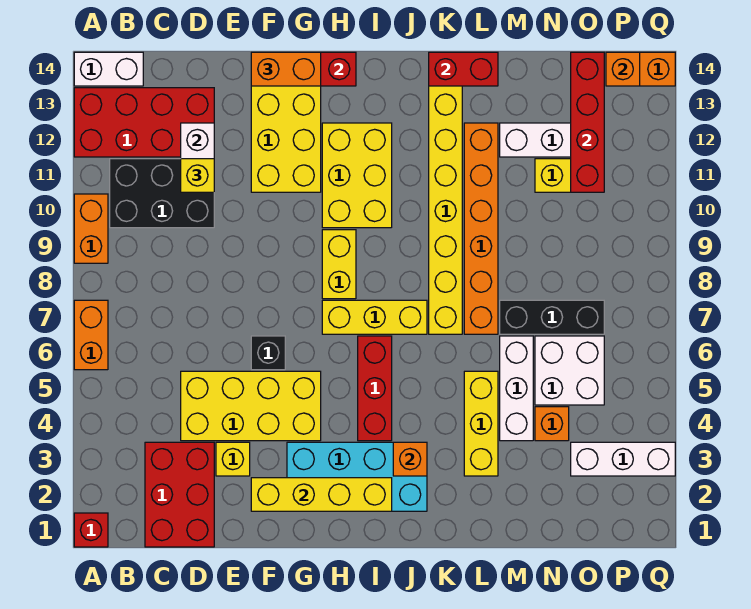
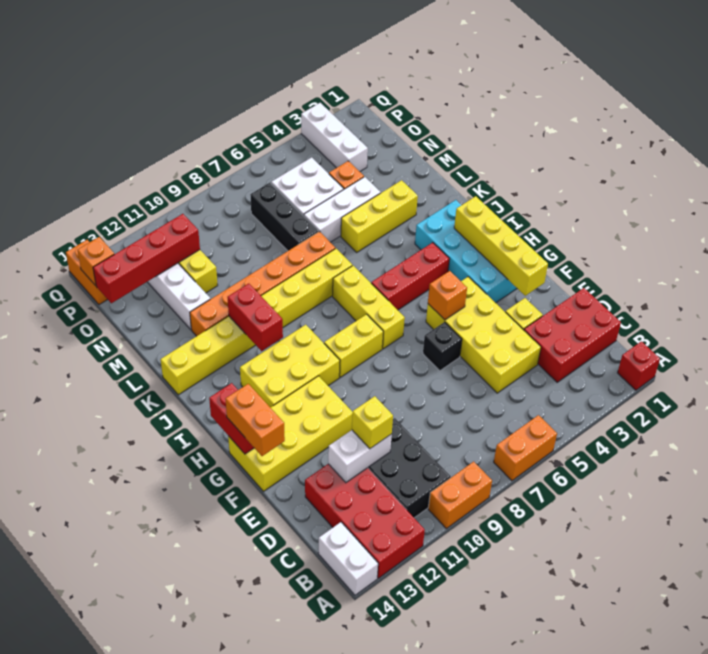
orange 1x1 brick [393,442,427,476] -> orange 1x1 brick moved to [428,271,467,320]
red 1x2 brick [429,52,498,86] -> red 1x2 brick moved to [227,284,283,351]

